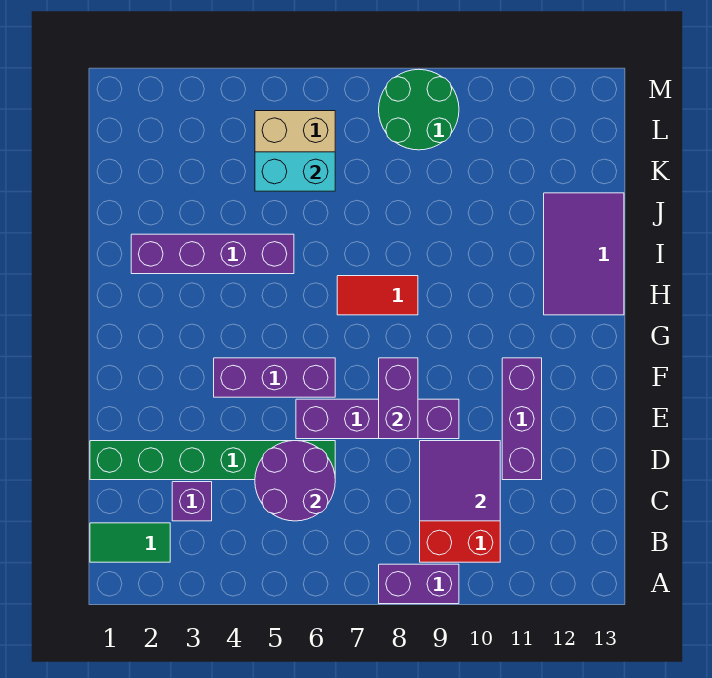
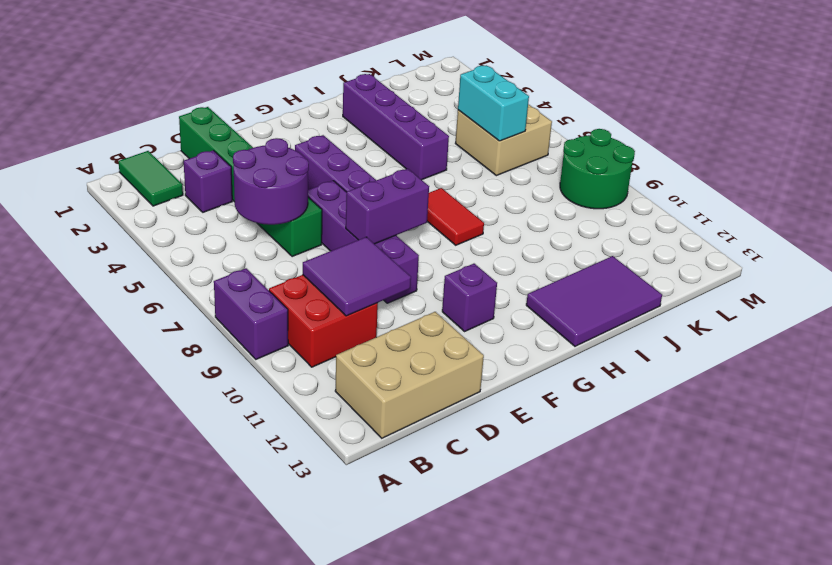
none -> tan 2x3 brick [335,312,484,438]
purple 1x3 brick [502,358,542,480] -> purple 1x1 brick [442,264,497,331]

